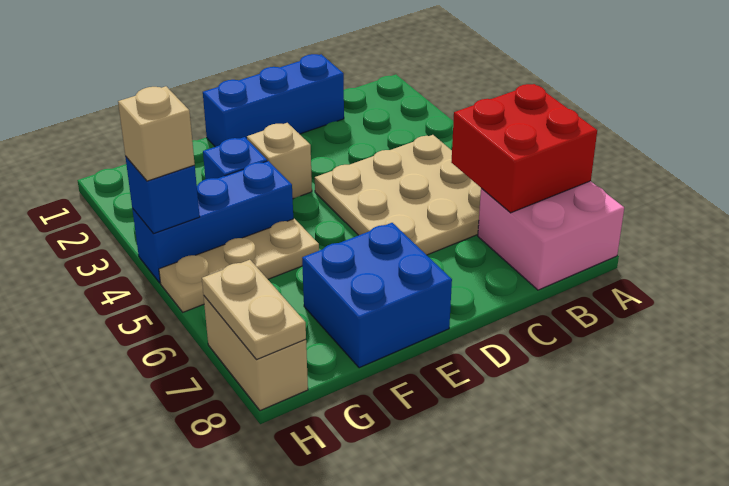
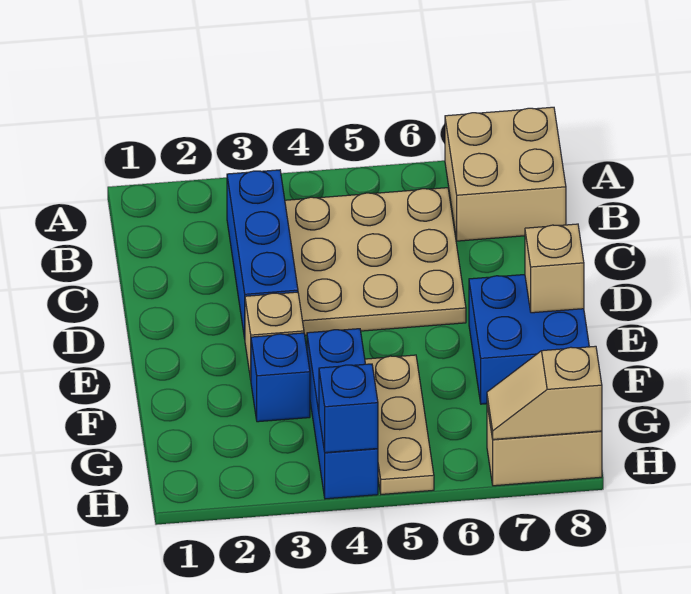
red 2x2 brick [451,84,597,213] -> none
pink 2x2 brick [478,181,624,290] -> tan 2x2 brick [445,107,566,241]
blue 1x3 brick [203,54,344,147] -> blue 1x3 brick moved to [227,170,298,338]
tan 1x1 brick [118,86,195,181] -> tan 1x1 brick moved to [525,224,584,313]
tan 1x2 plate [202,260,306,360] -> tan 1x2 slope [487,346,602,439]

